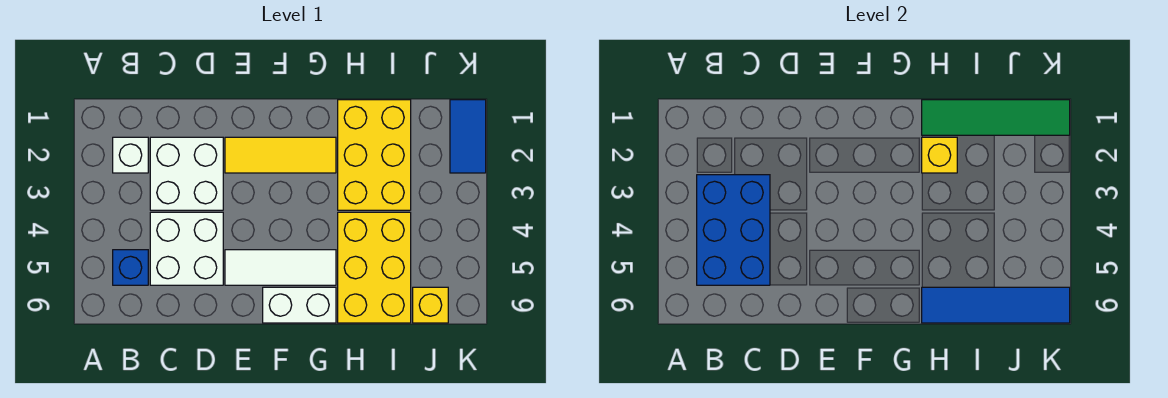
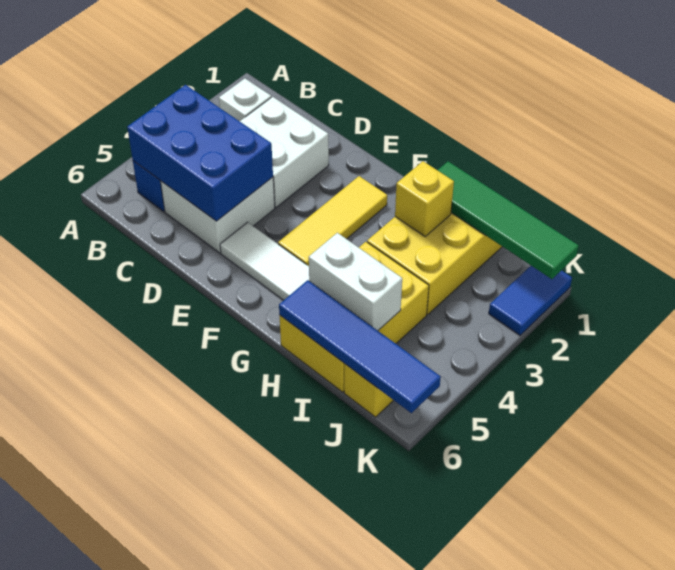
blue 2x3 brick [697,175,770,285] -> blue 2x3 brick turned to [127,85,273,221]
yellow 1x3 tile [225,137,336,173] -> yellow 1x3 tile turned to [278,176,387,266]
white 1x2 brick [263,287,336,323] -> white 1x2 brick moved to [309,233,402,331]

